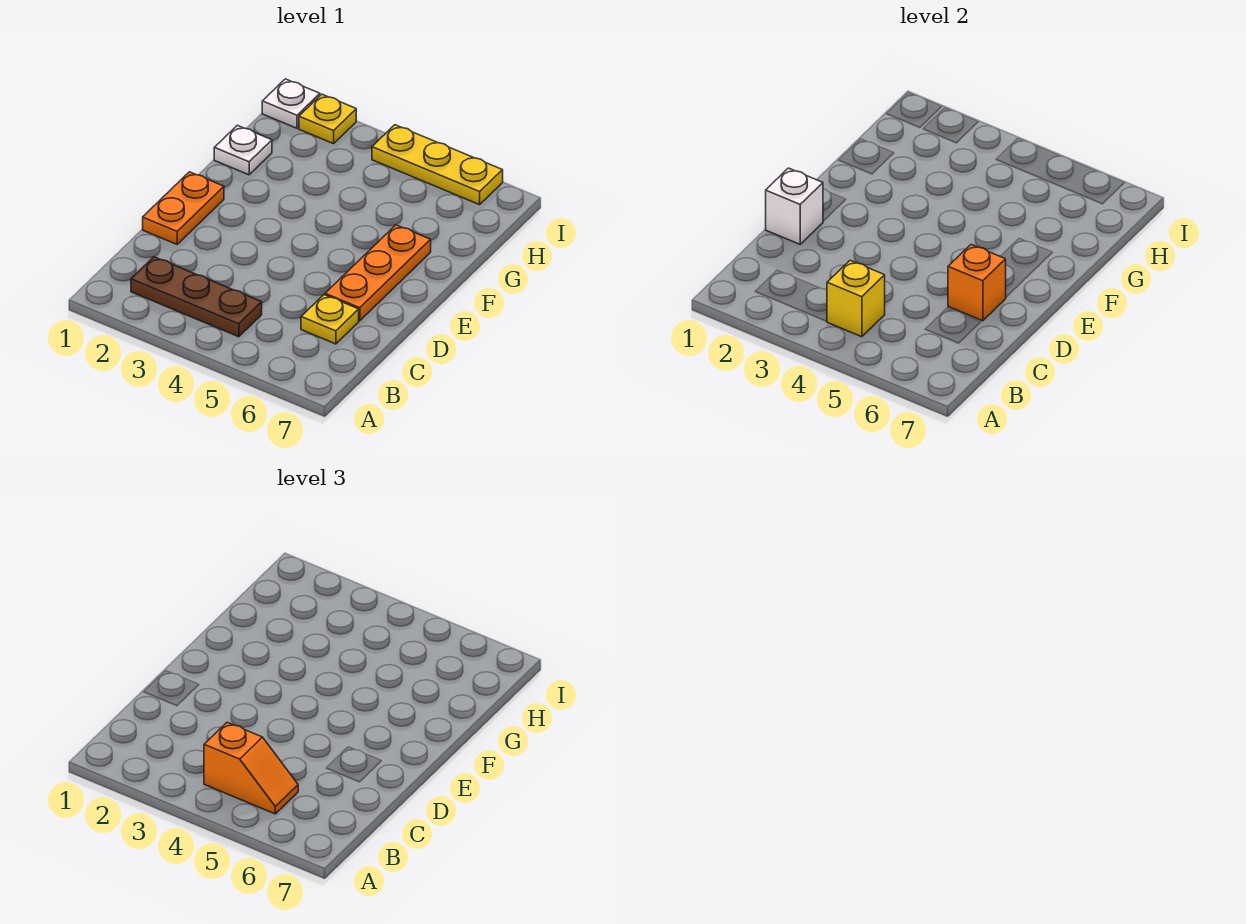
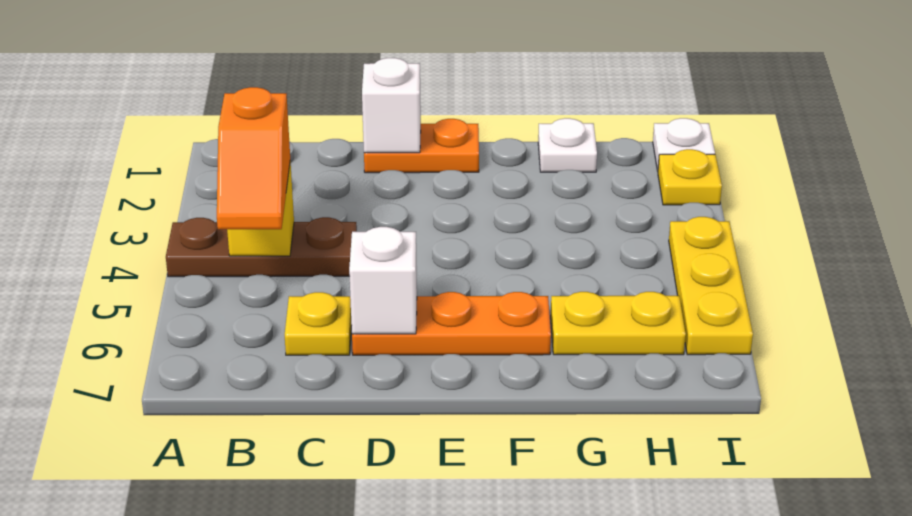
brown 1x3 plate [131,257,262,337] -> brown 1x3 plate turned to [166,217,357,277]
orange 1x1 brick [948,245,1006,321] -> white 1x1 brick [349,227,417,334]
none -> yellow 1x2 plate [551,292,686,355]

